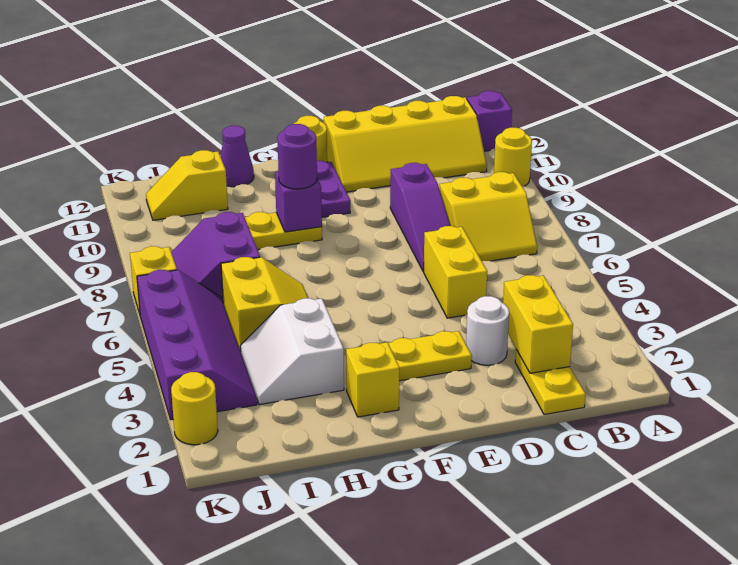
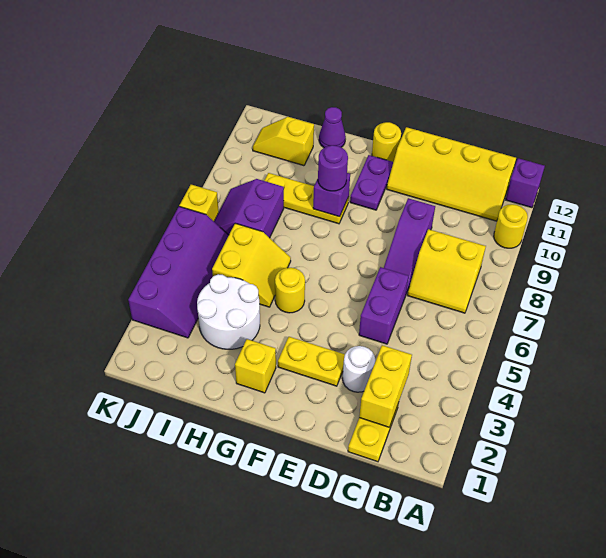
yellow 1x2 brick [424,226,487,318] -> purple 1x2 brick [359,267,408,344]
white 2x2 slope [240,298,344,405] -> white 2x2 round brick [197,274,260,349]
yellow 1x1 round brick [171,372,218,445] -> yellow 1x1 round brick moved to [275,268,305,313]

